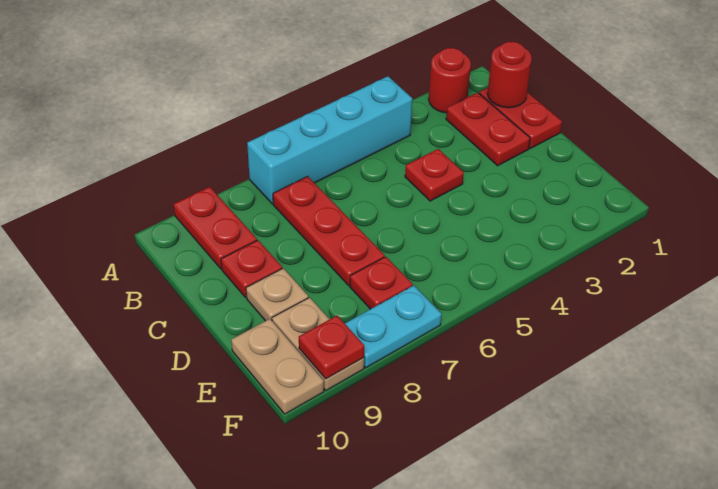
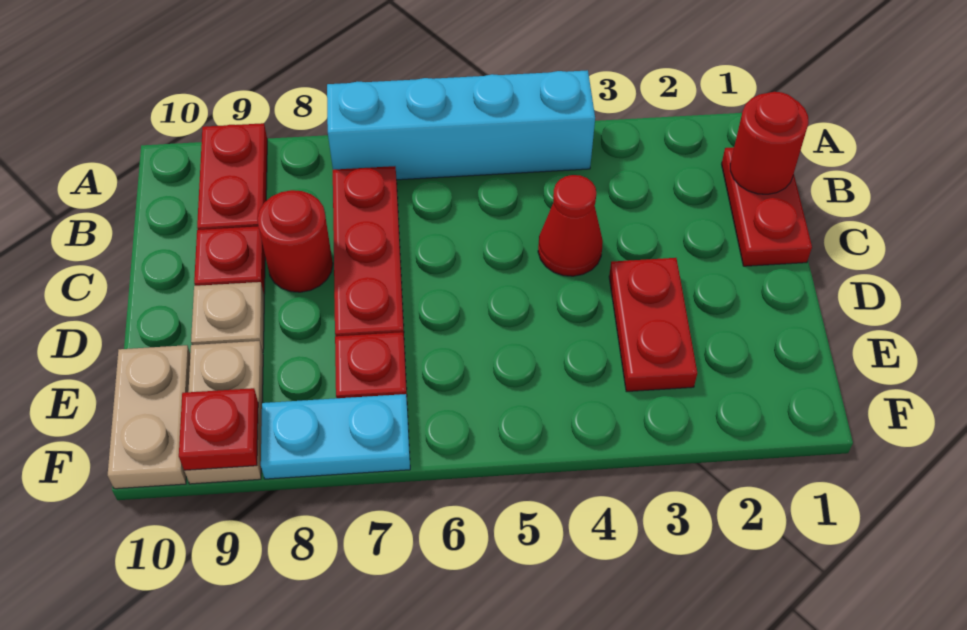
red 1x1 round brick [429,48,471,113] -> red 1x1 round brick moved to [257,190,333,292]
red 1x2 plate [446,92,530,166] -> red 1x2 plate moved to [609,258,697,392]
red 1x1 plate [405,149,464,201] -> red 1x1 cone [538,175,603,276]

